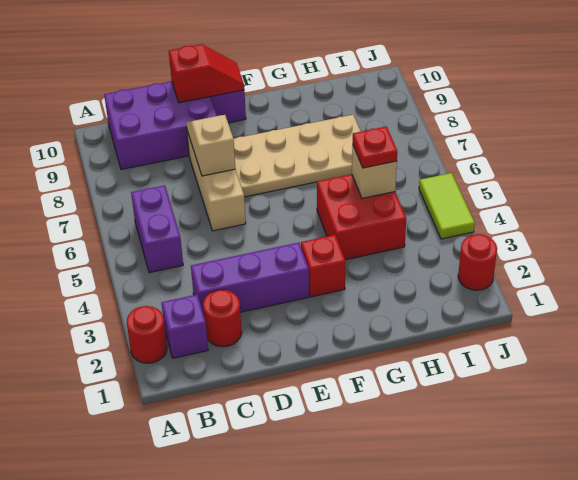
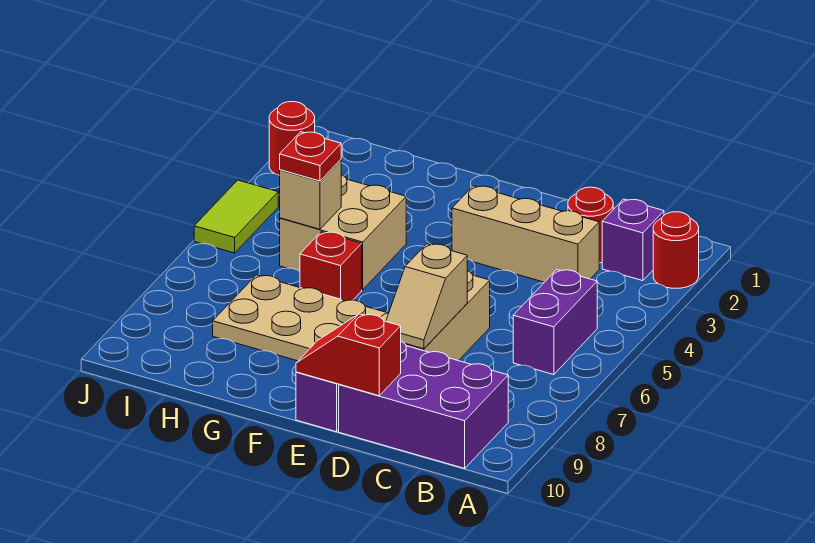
purple 1x3 brick [191,243,309,315] -> tan 1x3 brick [452,186,599,282]
red 1x1 brick [301,235,345,297] -> red 1x1 brick moved to [300,232,362,301]
red 2x2 brick [317,174,406,260] -> tan 2x2 brick [280,175,406,290]

